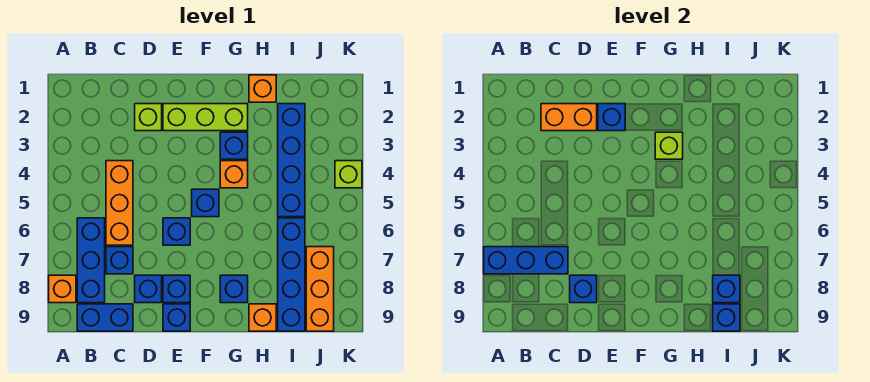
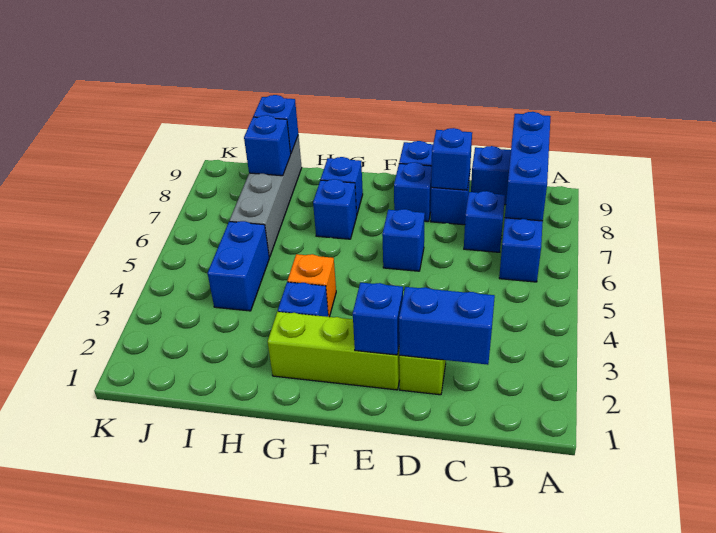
blue 1x3 brick [484,247,568,274] -> blue 1x3 brick turned to [505,112,551,221]
orange 1x1 brick [49,275,76,303] -> none
orange 1x2 brick [541,104,597,131] -> blue 1x2 brick [399,287,495,365]
orange 1x3 brick [106,161,133,245] -> none
blue 1x1 brick [192,189,219,217] -> blue 1x1 brick moved to [313,179,357,239]
lime 1x1 brick [655,132,683,159] -> none
orange 1x1 brick [249,75,276,102] -> none
orange 1x1 brick [249,304,276,331] -> none
blue 1x4 brick [278,104,305,217] -> blue 1x2 brick [207,221,269,311]
blue 1x4 brick [278,218,305,331] -> grey 1x4 brick [230,135,302,257]
orange 1x3 brick [306,247,334,331] -> none
lime 1x1 brick [335,161,362,188] -> none

